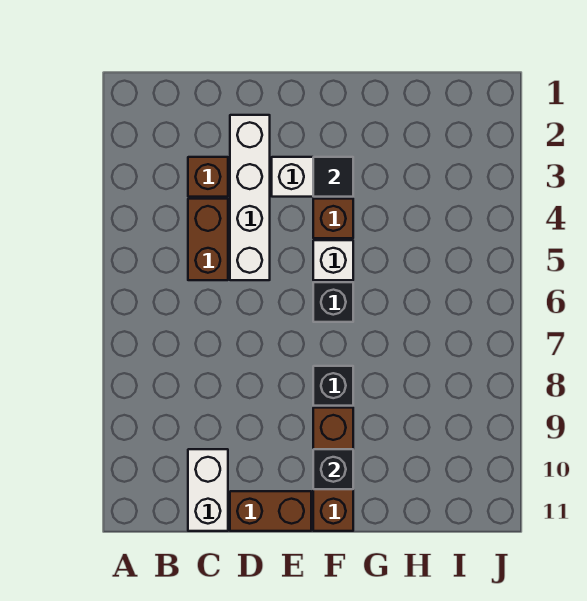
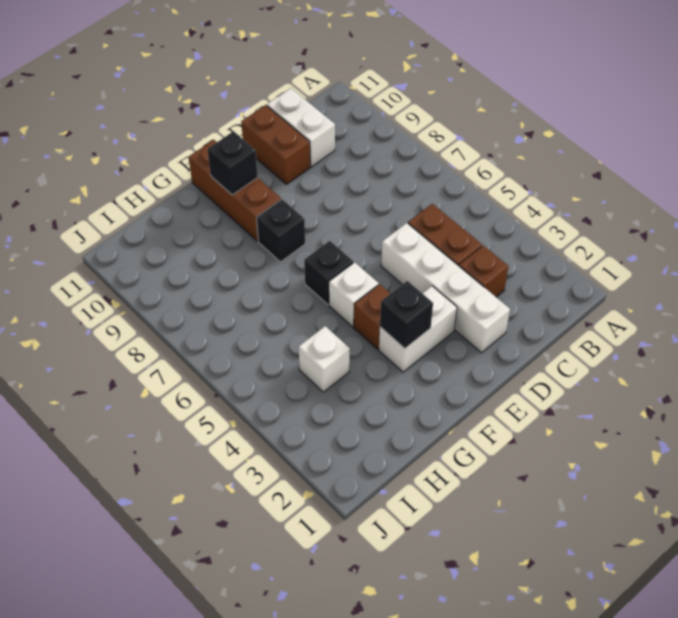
brown 1x2 brick [230,491,311,531] -> brown 1x2 brick turned to [241,105,310,184]
black 1x1 tile [313,157,353,197] -> black 1x1 brick [380,281,433,348]
none -> white 1x1 brick [299,326,350,392]

